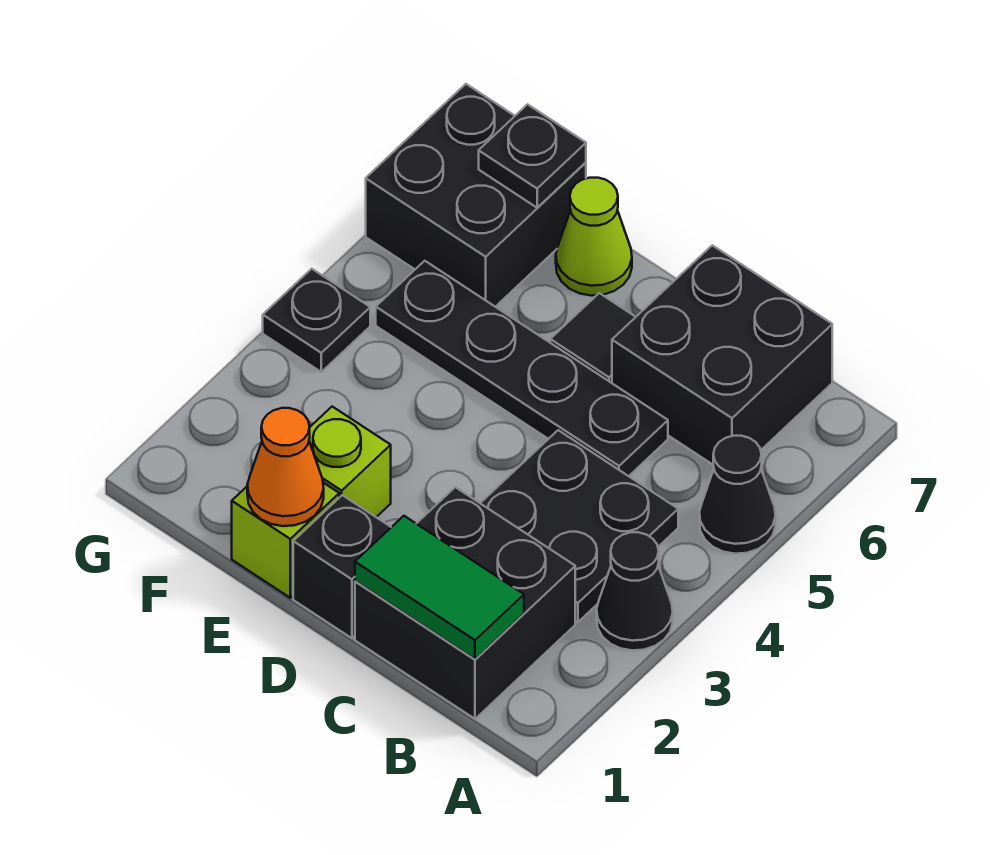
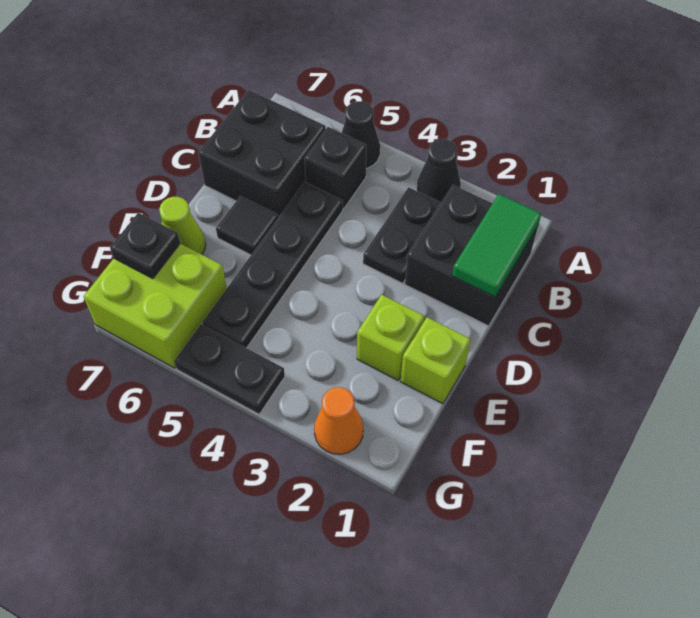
black 2x2 plate [480,430,678,622] -> black 1x2 plate [363,187,441,283]
black 1x1 brick [293,495,391,638] -> black 1x1 brick moved to [304,127,366,209]
orange 1x1 cone [247,408,324,526] -> orange 1x1 cone moved to [314,387,363,454]
black 2x2 brick [366,84,586,307] -> lime 2x2 brick [83,244,227,368]
black 1x1 plate [263,269,370,372] -> black 1x2 plate [174,324,285,414]

